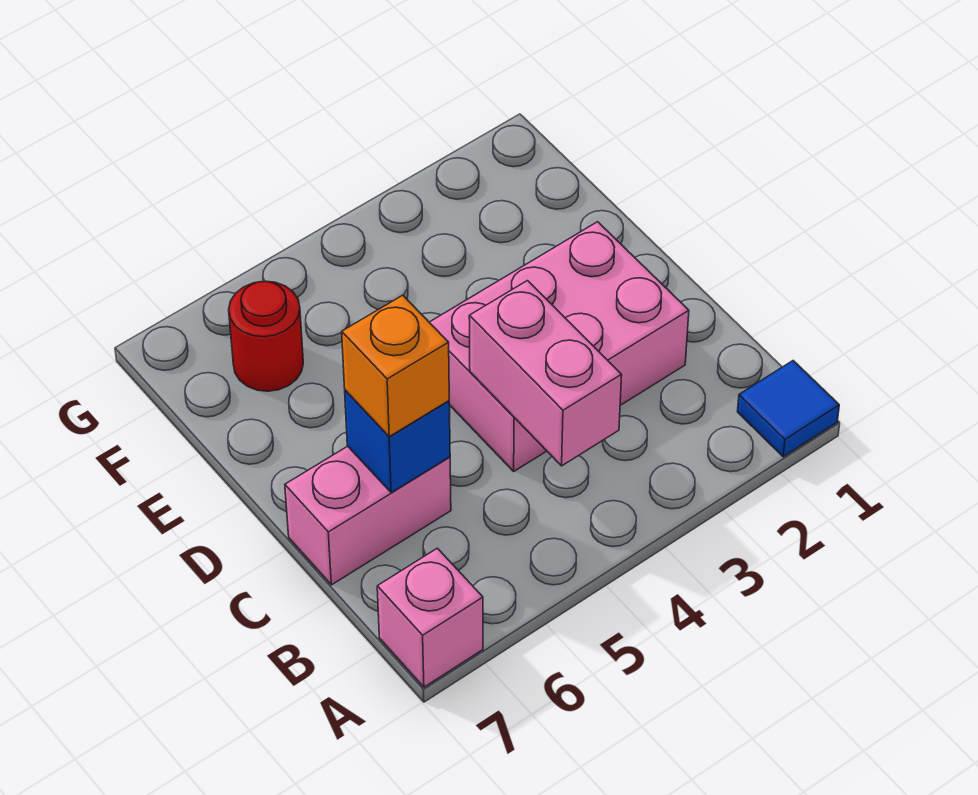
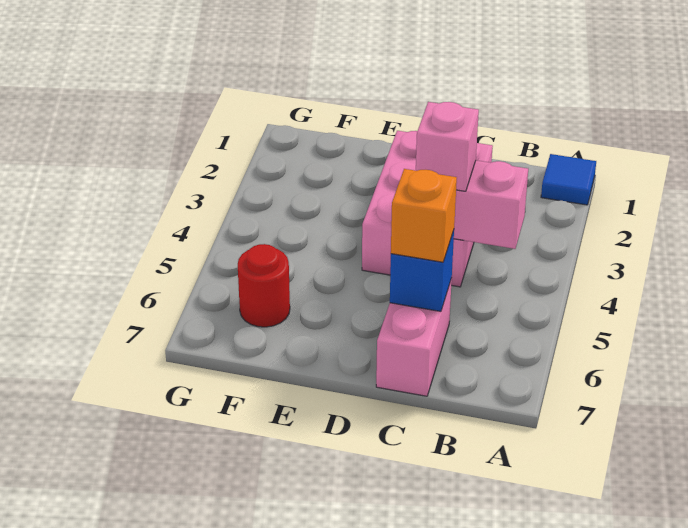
pink 1x1 brick [377,548,483,687] -> pink 1x1 brick moved to [416,102,479,191]

